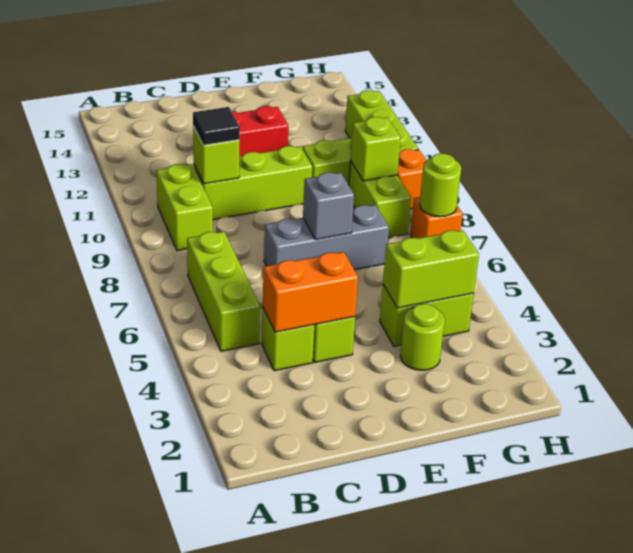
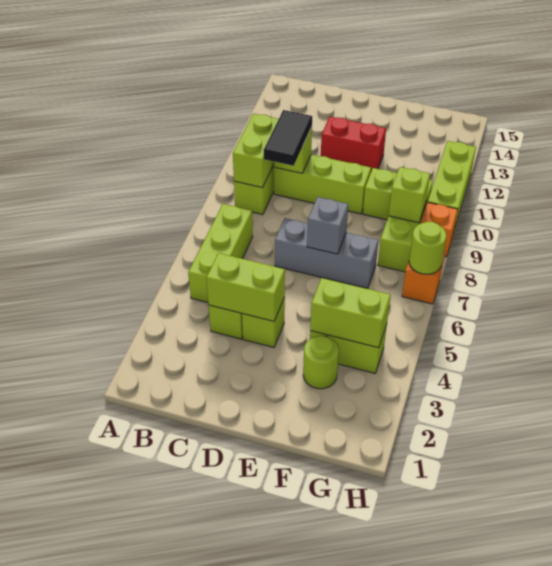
none -> lime 1x2 brick [233,114,279,188]
orange 1x2 brick [263,252,358,332] -> lime 1x2 brick [207,253,285,321]
black 1x1 tile [193,107,240,145] -> black 1x2 tile [264,110,312,166]

